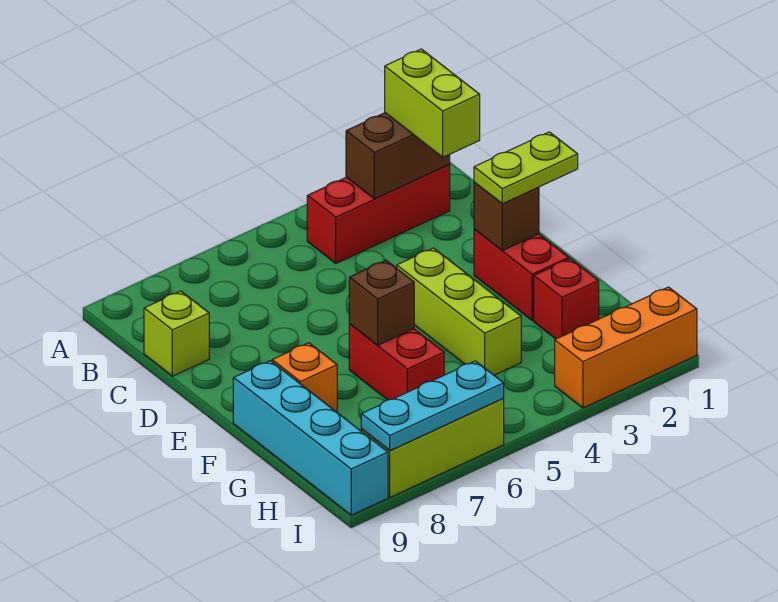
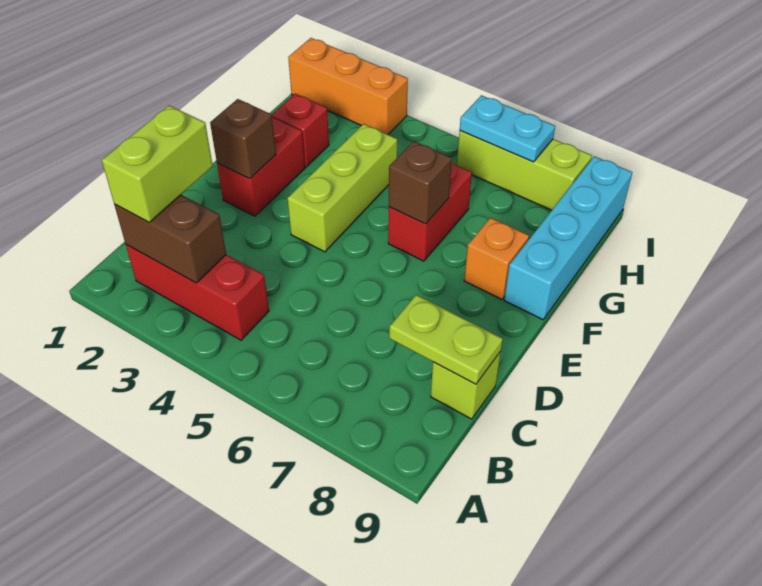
lime 1x2 plate [474,132,578,204] -> lime 1x2 plate moved to [389,295,503,384]
cyan 1x3 plate [361,361,504,451] -> cyan 1x2 plate [460,95,555,162]

